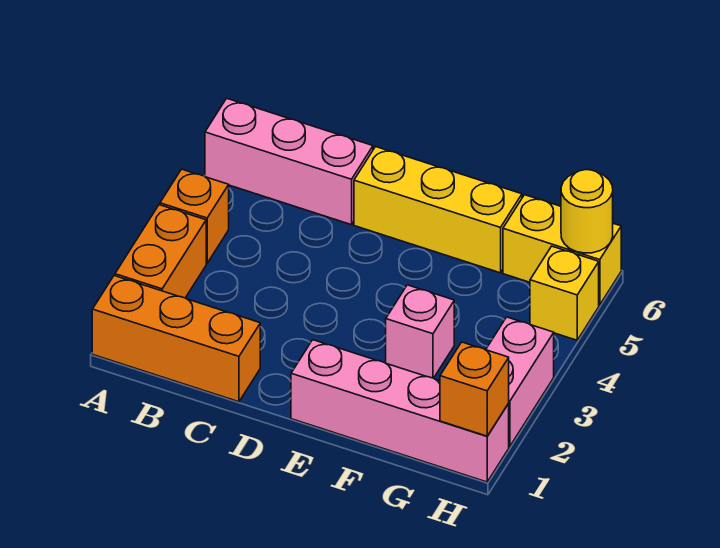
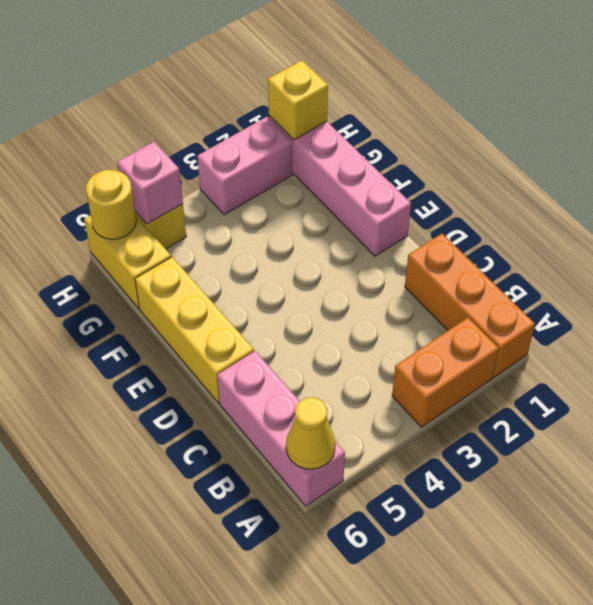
orange 1x1 brick [160,169,229,263] -> none
none -> yellow 1x1 cone [286,397,335,469]
pink 1x1 brick [386,285,454,378] -> pink 1x1 brick moved to [117,142,183,224]
orange 1x1 brick [440,342,509,436] -> yellow 1x1 brick [268,60,328,140]

